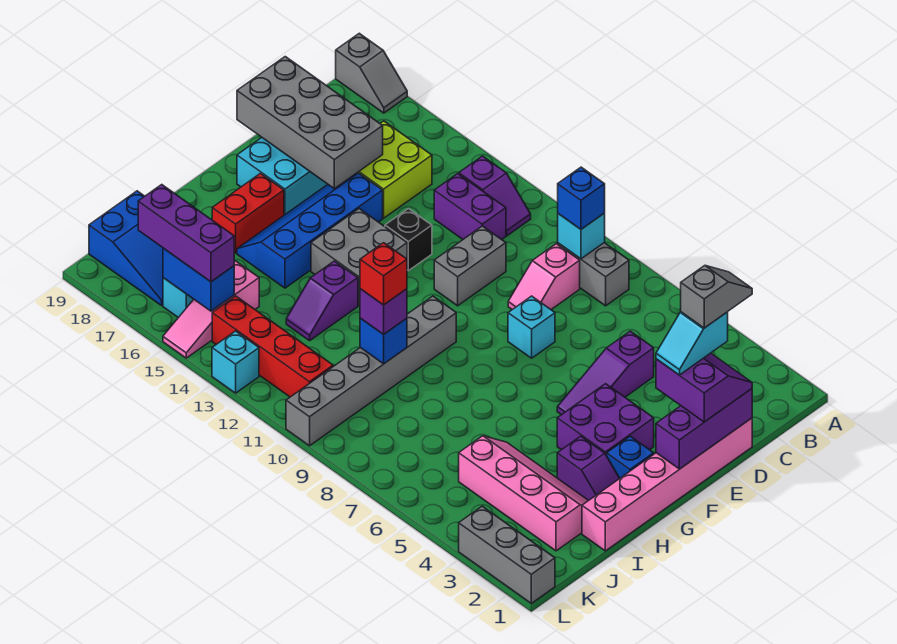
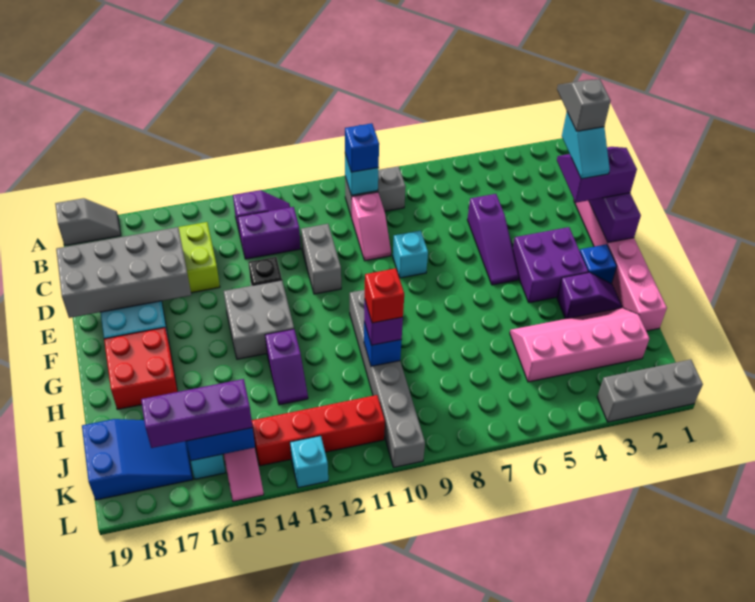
blue 2x4 slope [237,173,383,288] -> none
red 1x2 brick [212,174,284,253] -> red 2x2 brick [104,327,178,410]

